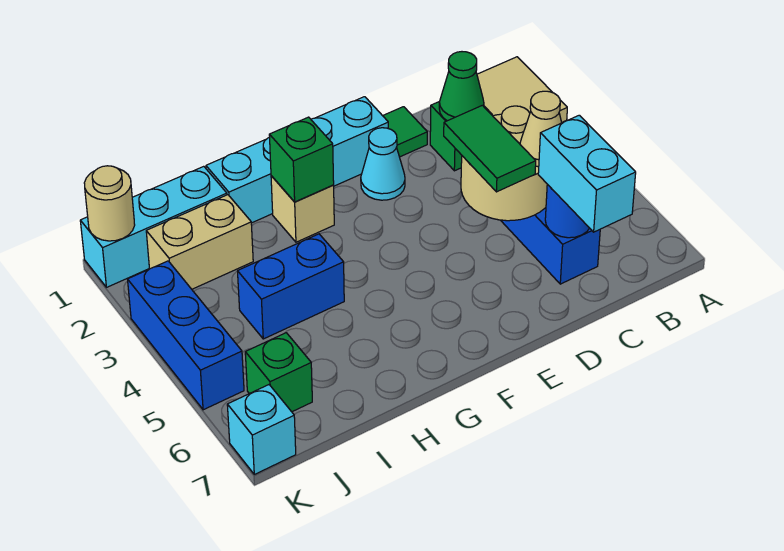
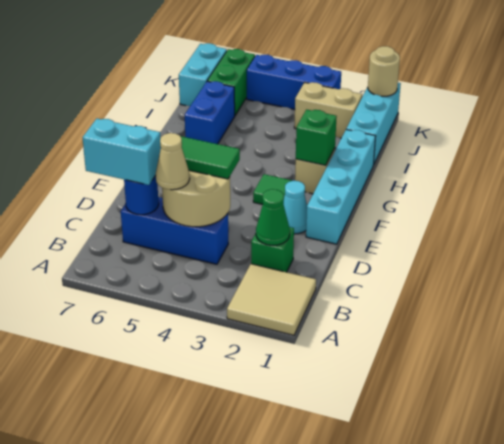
green 1x1 tile [383,107,427,157] -> green 1x1 tile moved to [253,174,293,204]
blue 1x2 brick [238,234,344,339] -> blue 1x2 brick moved to [185,81,235,144]
tan 1x2 brick [146,195,253,289] -> tan 1x2 brick turned to [294,82,362,138]
green 1x1 brick [245,333,312,412] -> green 1x2 brick [207,49,255,115]
cyan 1x1 brick [227,385,296,474] -> cyan 1x2 brick [179,43,227,106]

